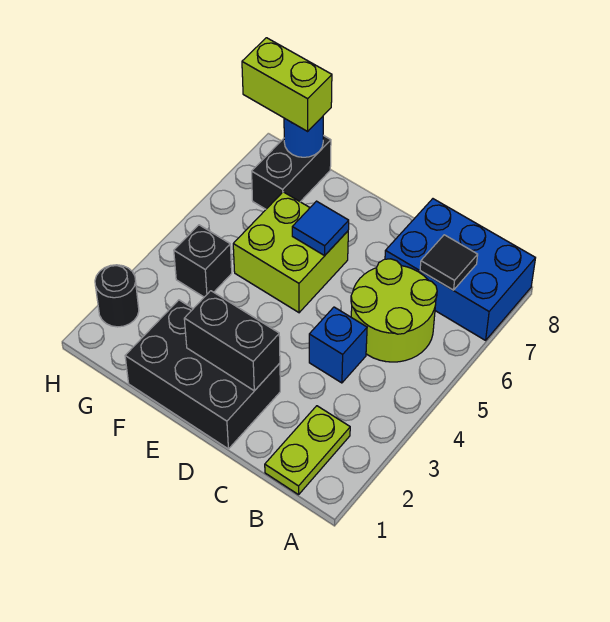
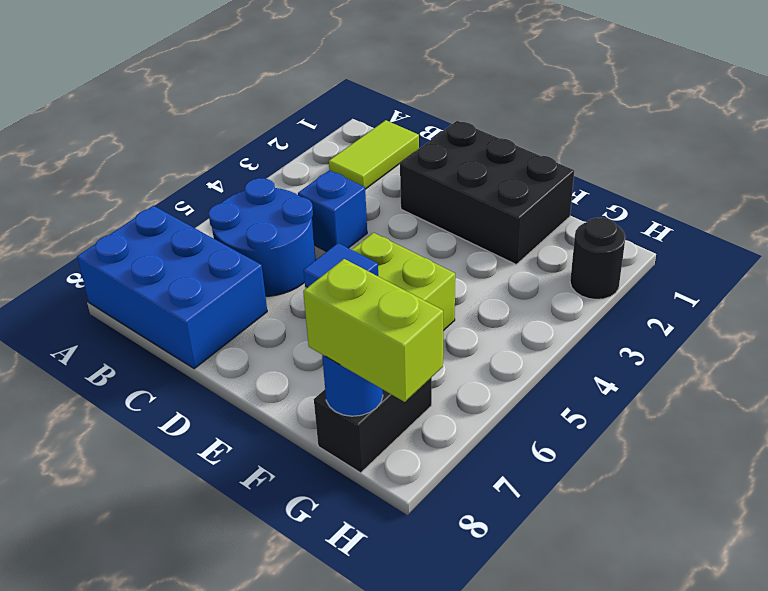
lime 1x2 plate [265,406,350,495] -> lime 1x2 tile [329,120,419,189]
lime 2x2 round brick [351,259,437,362] -> blue 2x2 round brick [208,178,316,296]
black 1x1 tile [420,235,478,290] -> none
black 1x2 brick [184,291,280,391] -> none
black 1x1 brick [174,225,232,297] -> none

